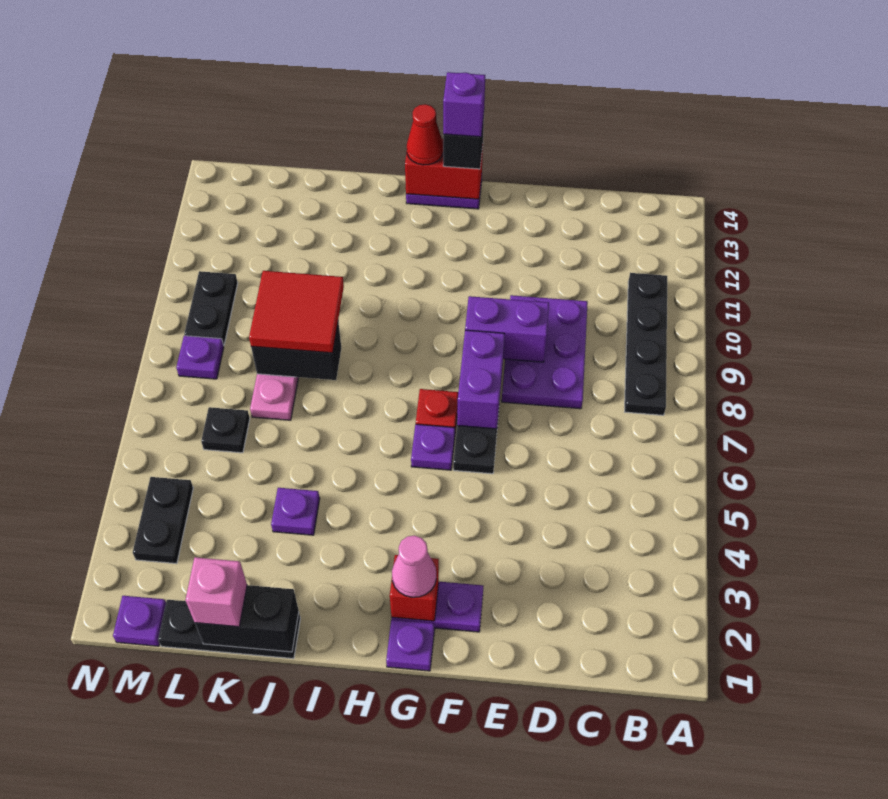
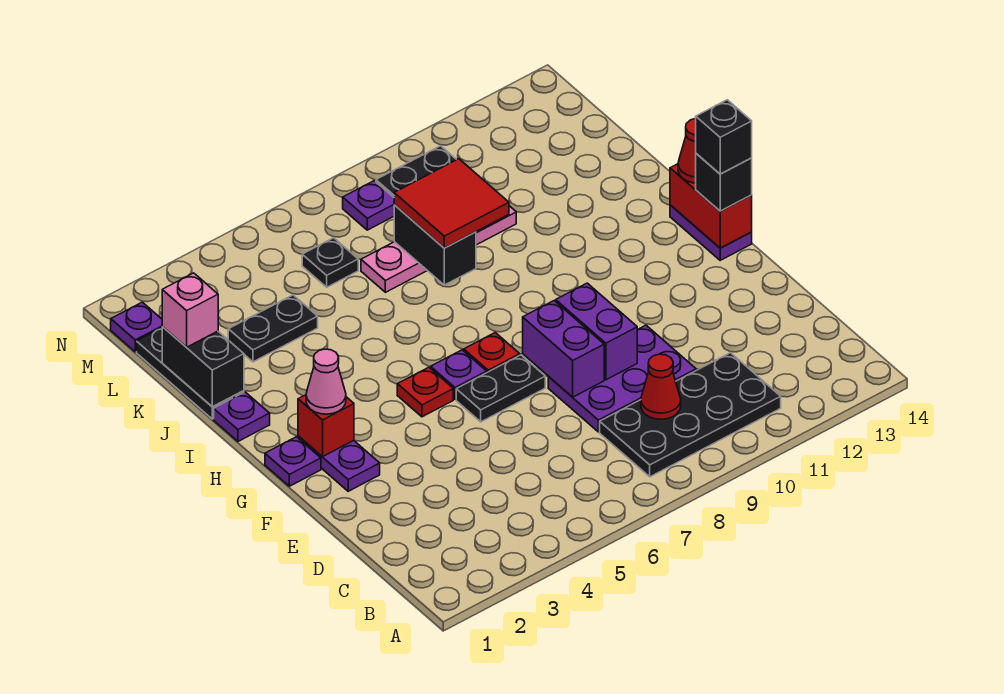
black 1x4 plate [625,273,667,415] -> black 2x4 plate [600,353,781,477]
none -> red 1x1 cone [641,354,681,419]
purple 1x2 brick [457,330,505,429] -> purple 1x2 brick turned to [523,301,604,397]
none -> red 1x1 plate [397,367,453,417]
purple 1x1 brick [443,72,485,137] -> black 1x1 brick [696,100,752,174]
purple 1x1 plate [271,488,320,535] -> purple 1x1 plate moved to [214,392,270,441]
black 1x2 plate [133,477,193,564] -> black 1x2 plate moved to [228,295,318,362]

